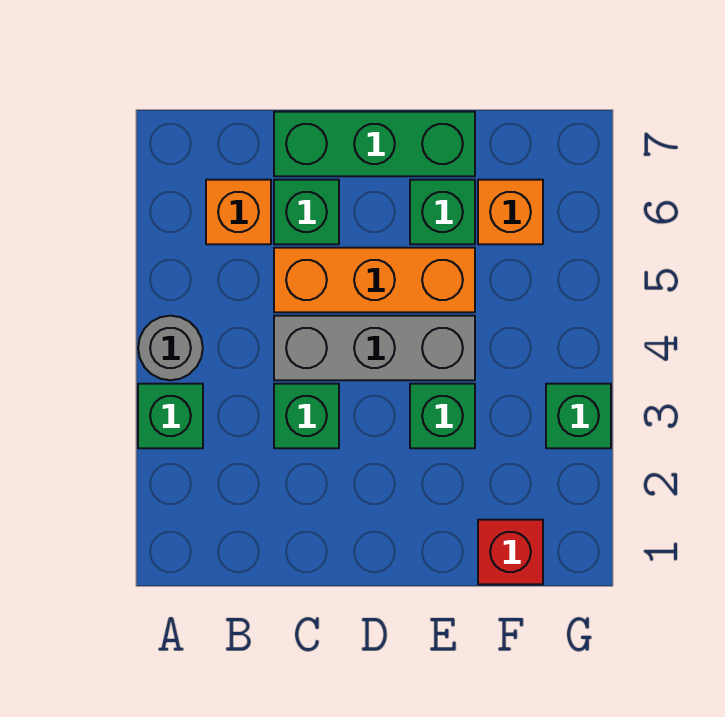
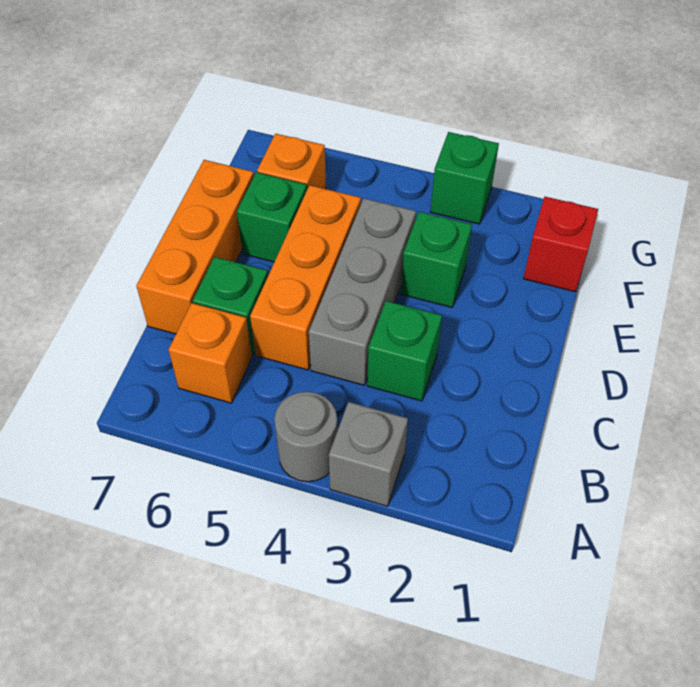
green 1x1 brick [138,384,203,448] -> grey 1x1 brick [329,402,408,506]
green 1x3 brick [274,112,475,176] -> orange 1x3 brick [137,160,254,334]

